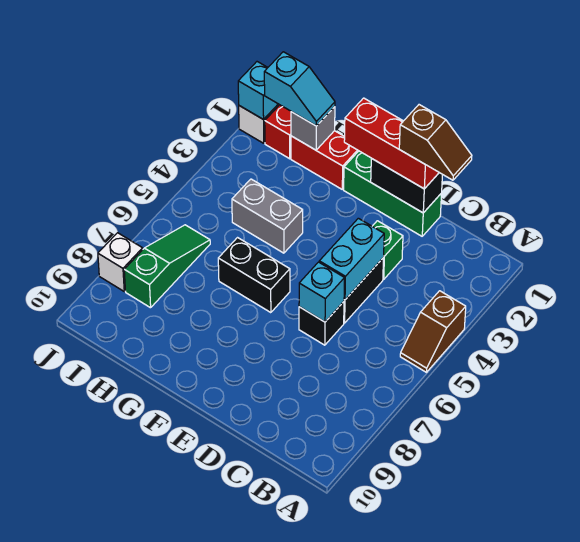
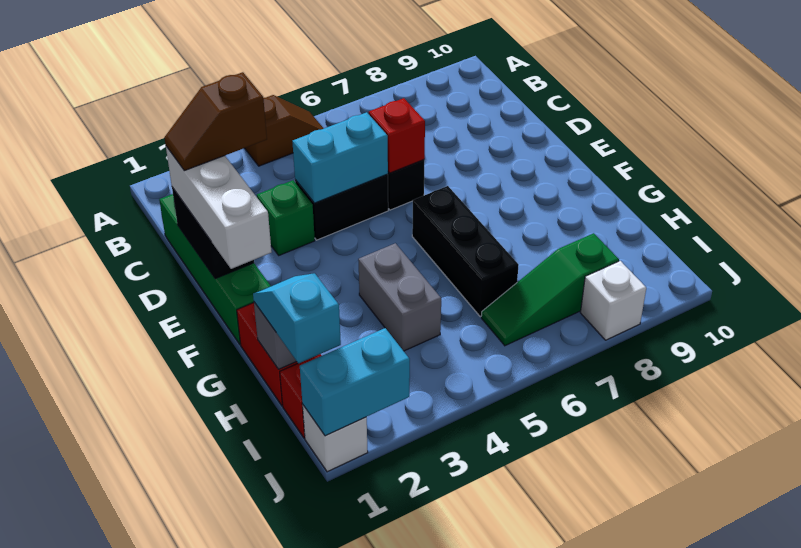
brown 1x2 slope [399,105,472,180] -> brown 1x2 slope turned to [164,72,267,171]
green 1x3 brick [344,151,442,236] -> green 1x4 brick [159,194,270,344]
red 1x3 brick [344,98,439,189] -> white 1x3 brick [166,146,272,269]
cyan 1x1 brick [299,262,345,322] -> red 1x1 brick [369,98,425,173]
black 1x2 brick [218,238,290,313] -> black 1x3 brick [412,186,519,317]
cyan 1x1 brick [238,62,278,120] -> cyan 1x2 brick [300,328,410,436]

